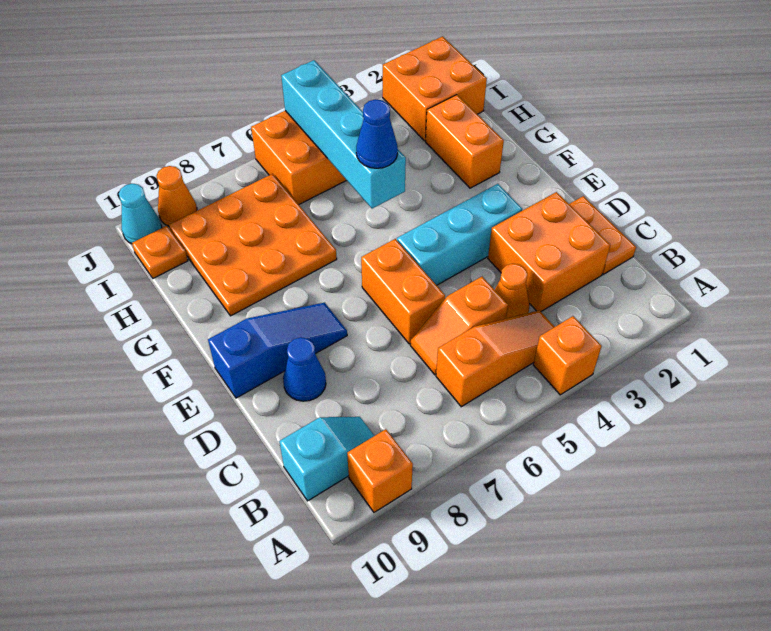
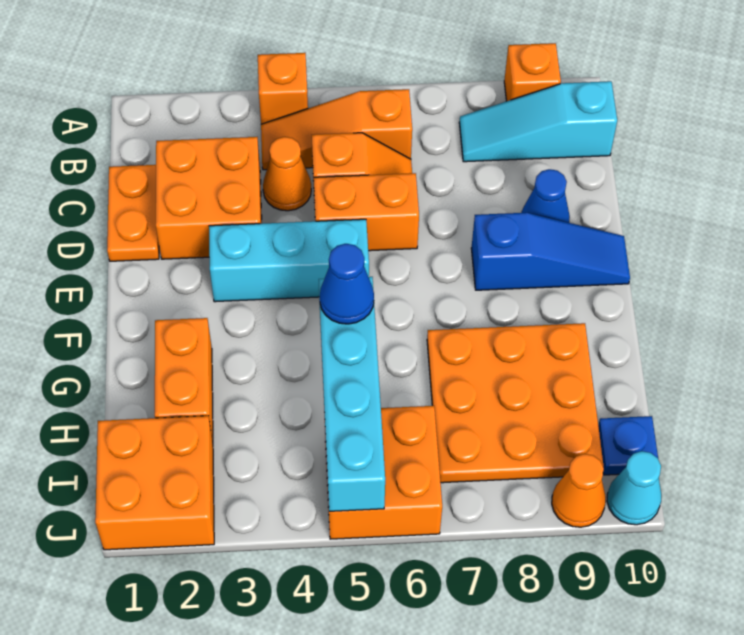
cyan 1x2 slope [280,417,374,501] -> cyan 1x3 slope [459,81,617,162]
orange 1x2 brick [361,239,445,344] -> orange 1x2 brick turned to [314,173,419,251]
blue 1x3 slope [208,303,347,398] -> blue 1x3 slope turned to [471,213,630,290]
orange 1x1 plate [132,226,188,278] -> blue 1x1 plate [598,416,658,475]

